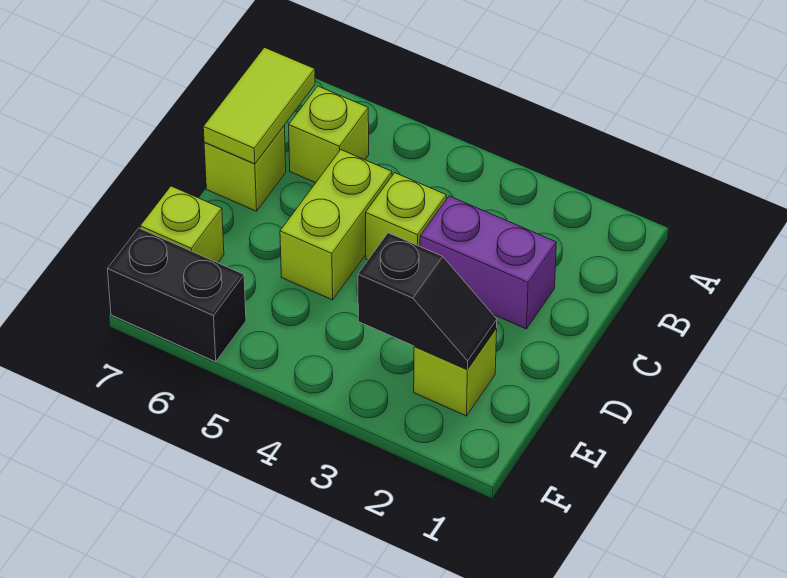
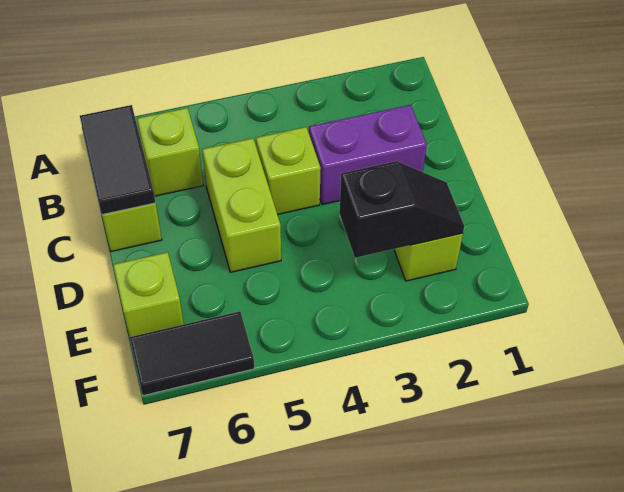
lime 1x2 tile [203,48,315,164] -> black 1x2 tile [80,105,156,215]
black 1x2 brick [108,228,246,362] -> black 1x2 tile [130,311,254,396]

